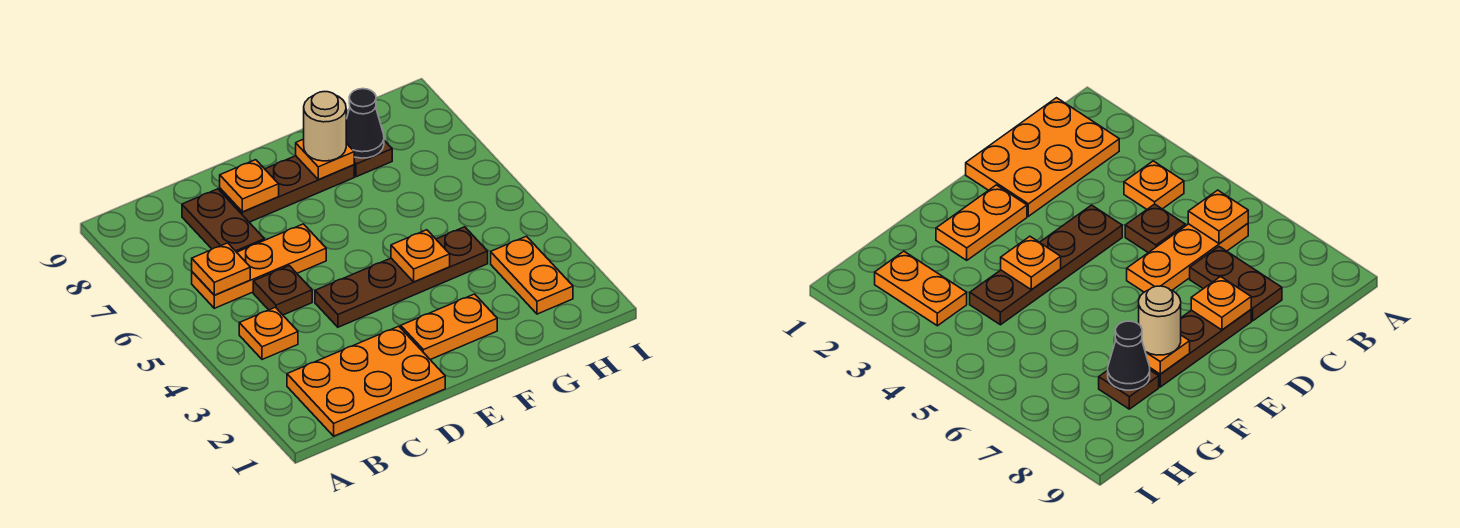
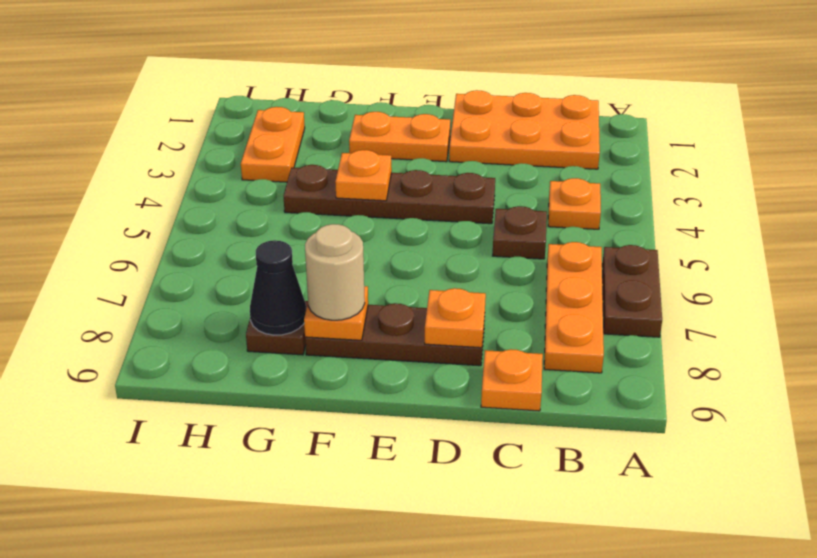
orange 1x3 plate [192,224,326,308] -> orange 1x3 plate turned to [544,242,604,373]
orange 1x1 plate [192,243,250,295] -> orange 1x1 plate moved to [481,349,543,411]
brown 1x2 plate [182,189,264,252] -> brown 1x2 plate moved to [602,245,662,337]

